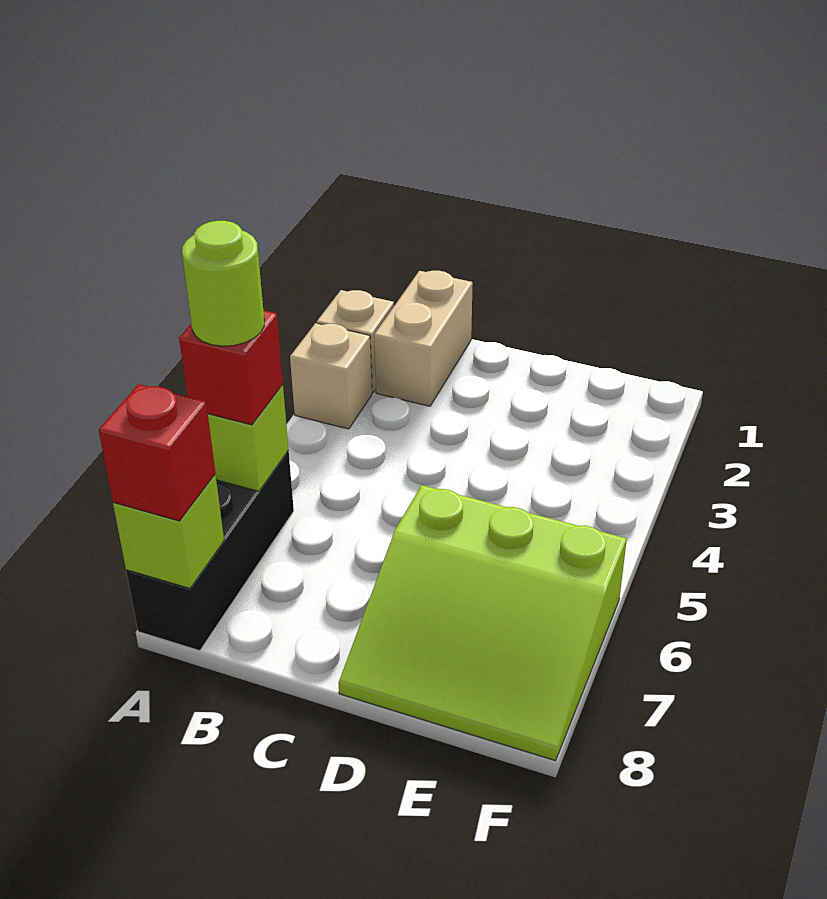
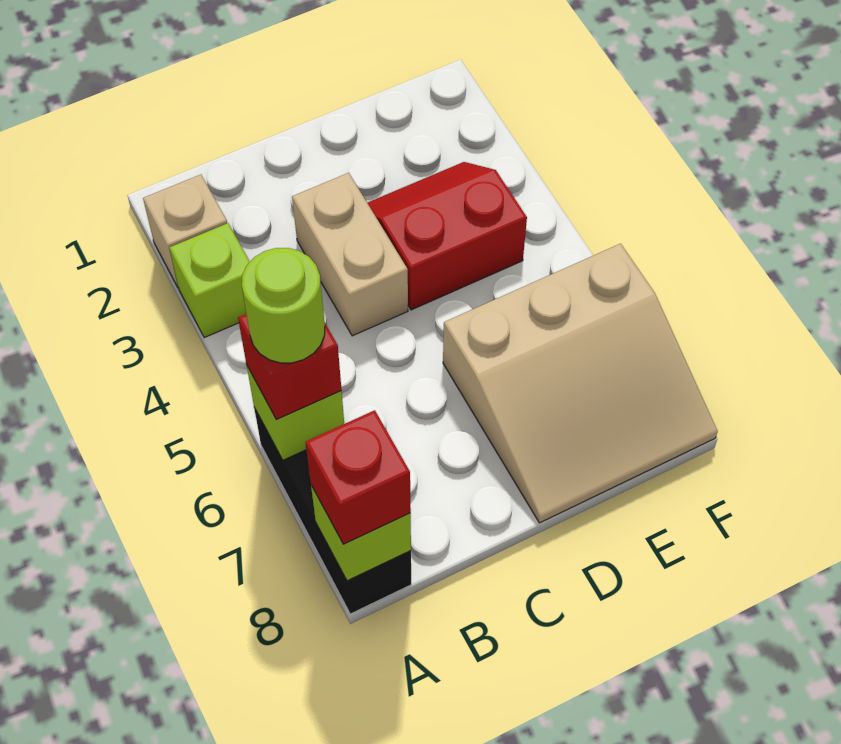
tan 1x1 brick [290,323,372,429] -> lime 1x1 brick [170,223,250,338]
tan 1x2 brick [374,271,473,406] -> tan 1x2 brick moved to [292,173,408,336]
none -> red 2x2 slope [367,162,527,310]
lime 3x3 slope [338,485,627,761] -> tan 3x3 slope [443,244,718,523]

